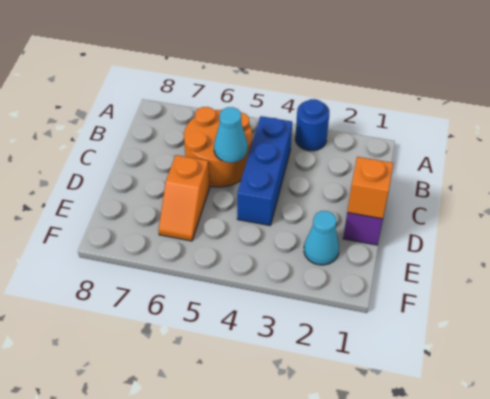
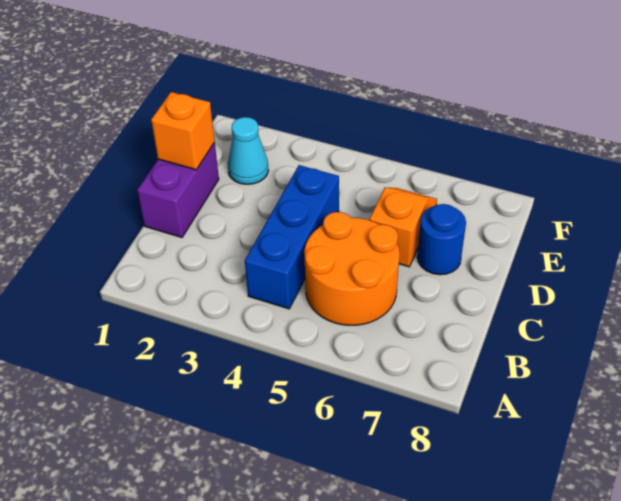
blue 1x1 round brick [295,99,329,151] -> blue 1x1 round brick moved to [417,204,466,275]
cyan 1x1 cone [214,107,248,163] -> none

